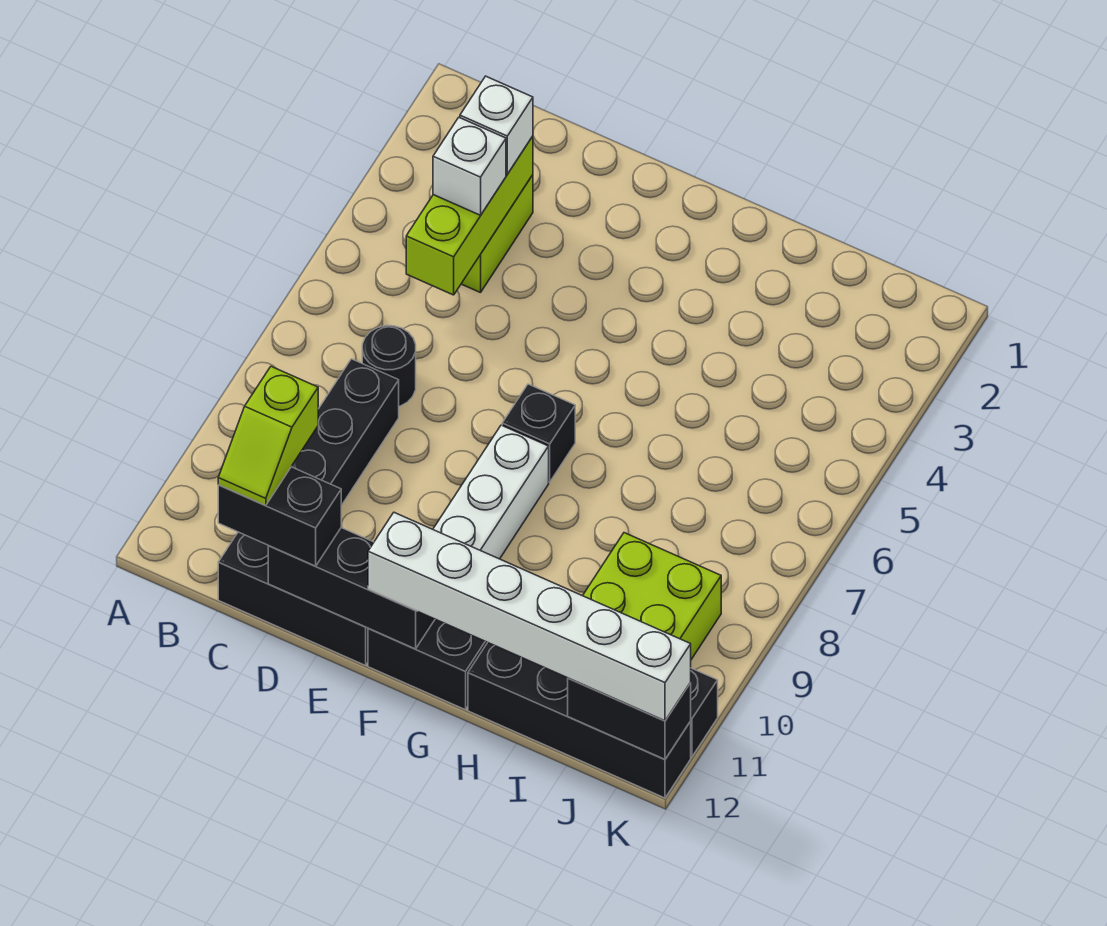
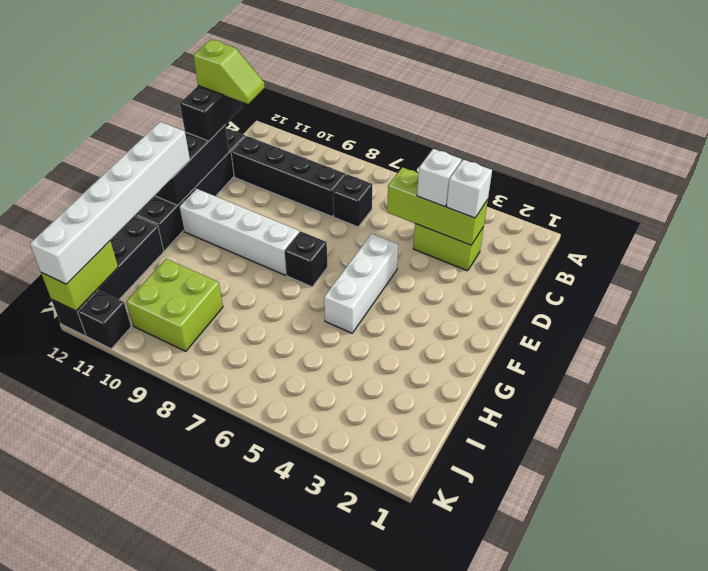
black 1x1 round brick [362,326,416,406] -> black 1x1 brick [333,174,372,227]
lime 1x2 slope [218,366,318,505] -> lime 1x2 slope turned to [193,39,265,104]
none -> white 1x3 brick [324,234,398,333]
black 1x2 brick [568,678,691,759] -> lime 1x2 brick [41,241,118,311]

